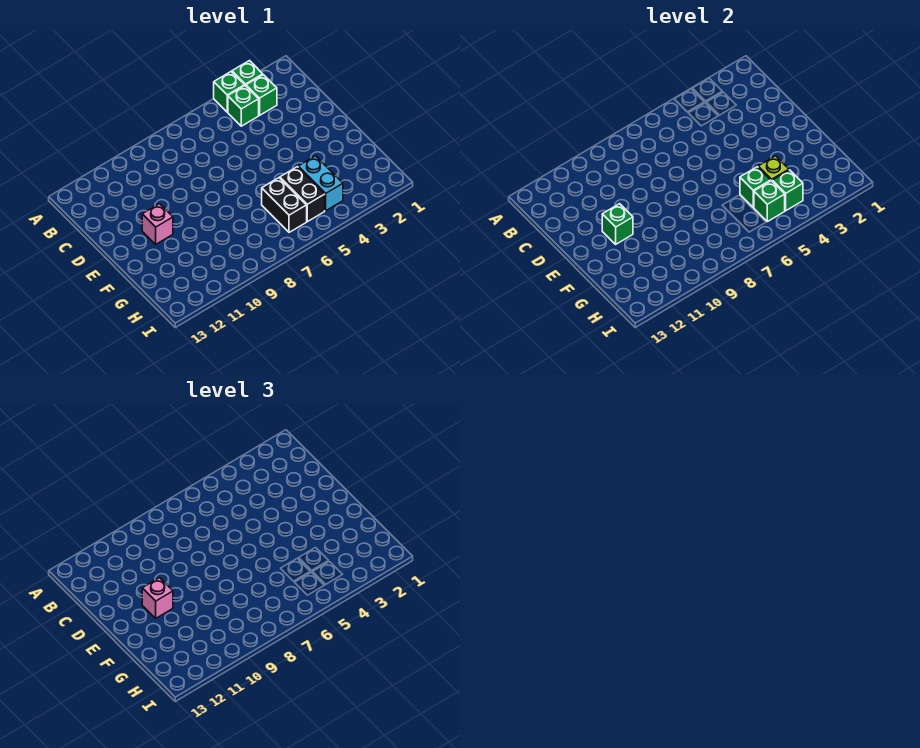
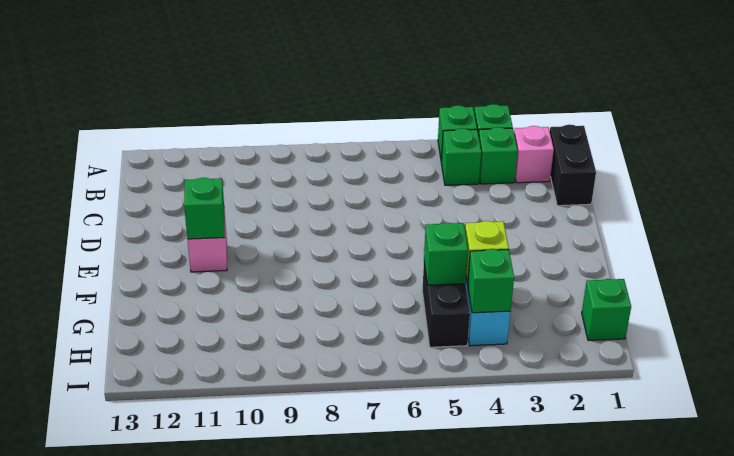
pink 1x1 brick [142,578,173,618] -> pink 1x1 brick moved to [514,126,554,183]
black 1x2 brick [262,178,307,232] -> black 1x2 brick moved to [550,125,596,206]
green 1x1 brick [754,181,785,222] -> green 1x1 brick moved to [582,279,631,341]

